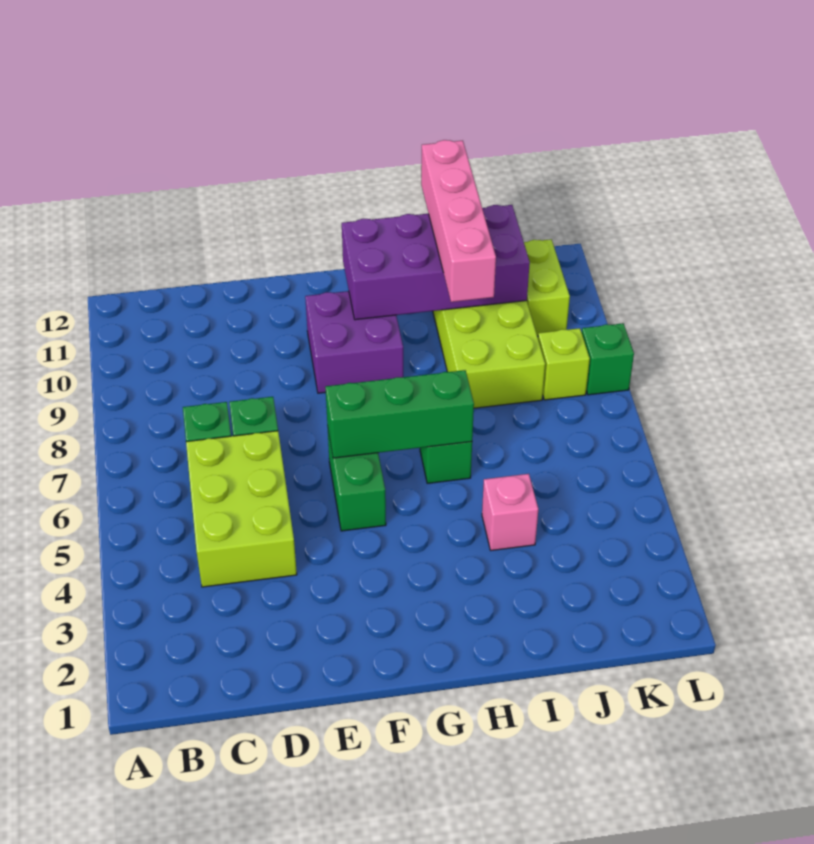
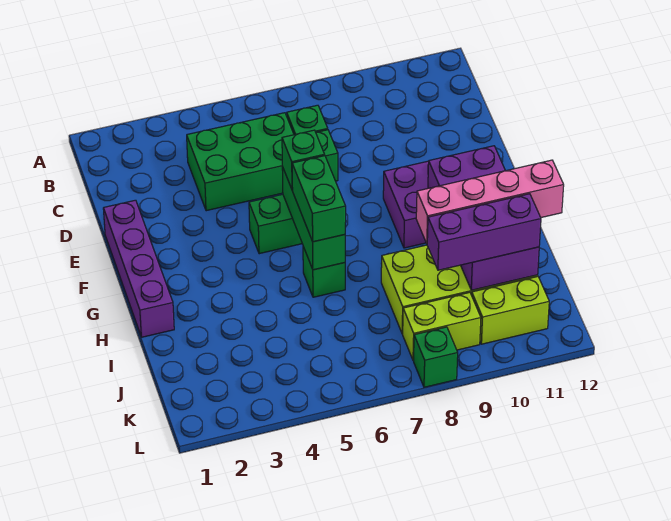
lime 2x3 brick [186,431,297,587] -> green 2x3 brick [187,113,294,211]
none -> purple 1x4 brick [103,200,174,337]
none -> green 1x1 brick [282,130,325,190]
none -> green 1x2 brick [292,156,346,242]
pink 1x1 brick [482,474,538,550] -> none
none -> purple 1x3 brick [427,194,541,270]
lime 1x1 brick [538,328,590,400] -> lime 1x2 brick [403,292,481,360]

